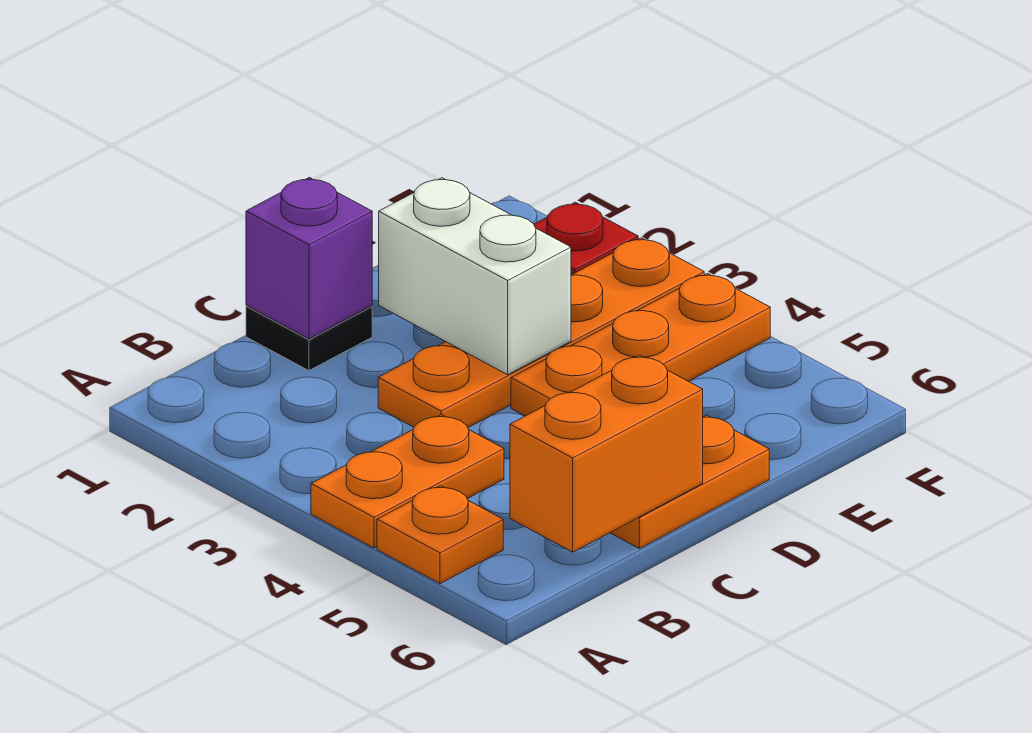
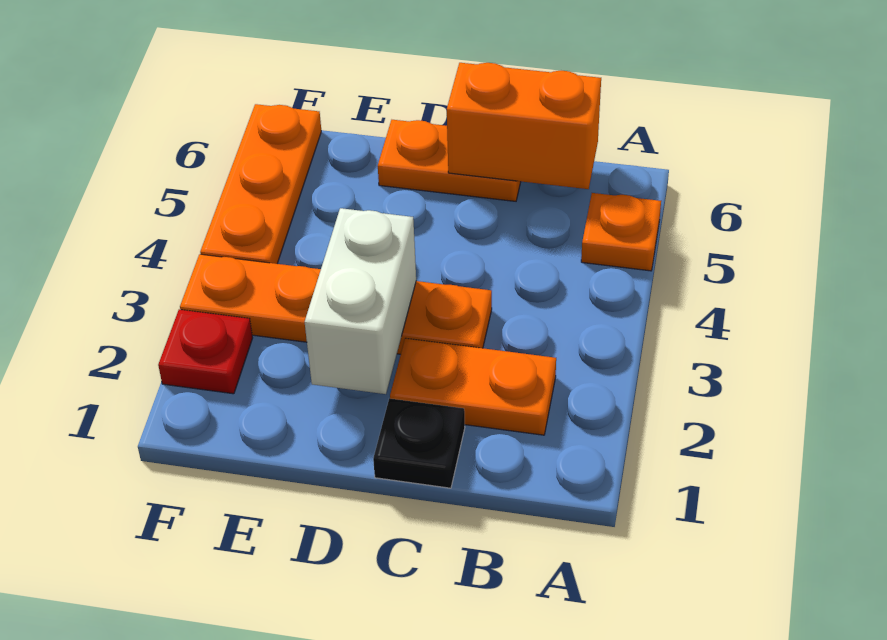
orange 1x2 plate [311,415,504,548] -> orange 1x2 plate moved to [390,338,556,435]
purple 1x1 brick [246,177,372,339] -> none
orange 1x3 plate [511,274,770,416] -> orange 1x3 plate turned to [200,104,321,264]

